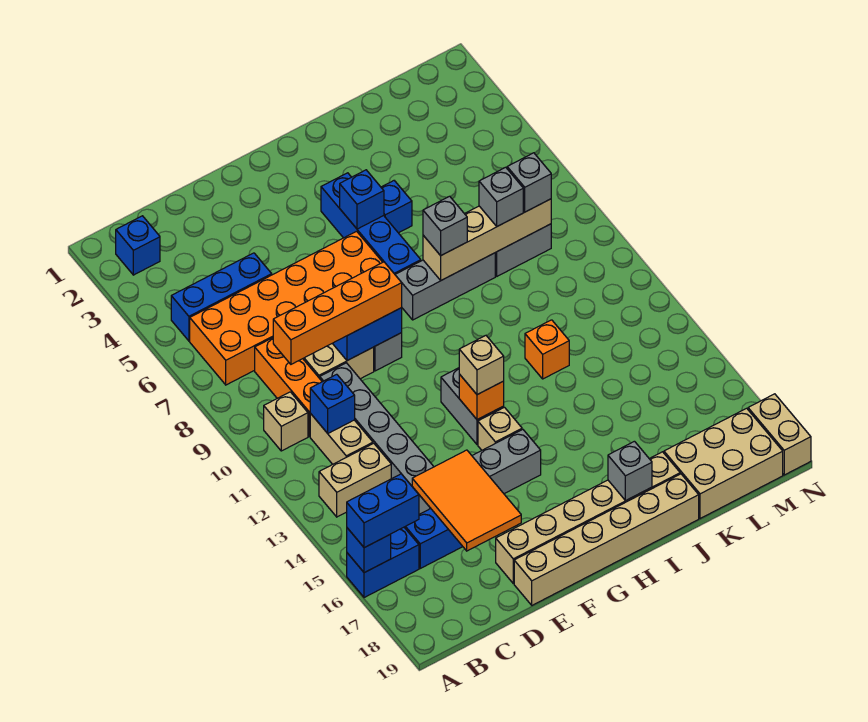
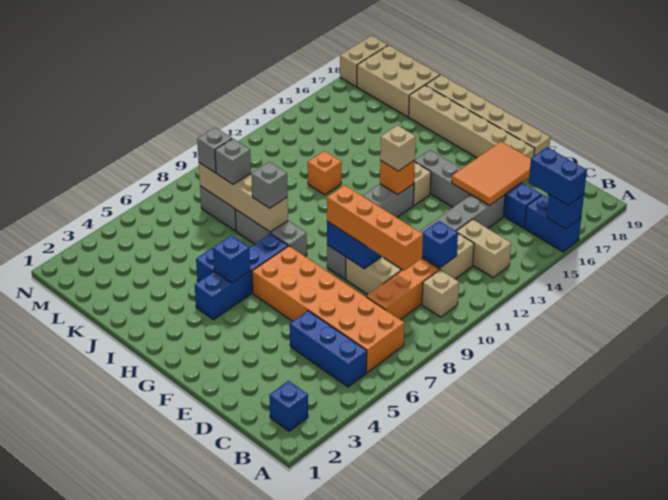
grey 1x1 brick [608,441,652,501] -> none

